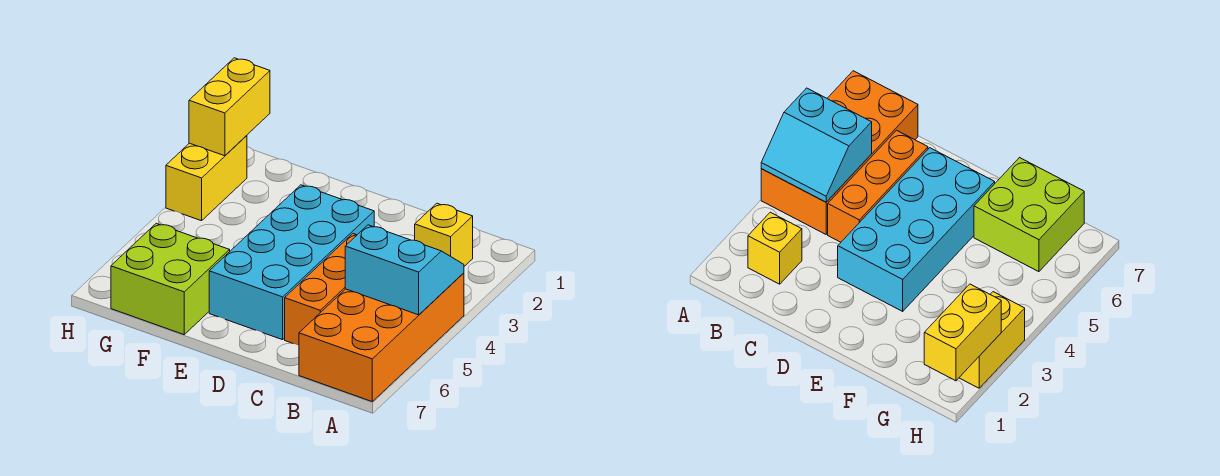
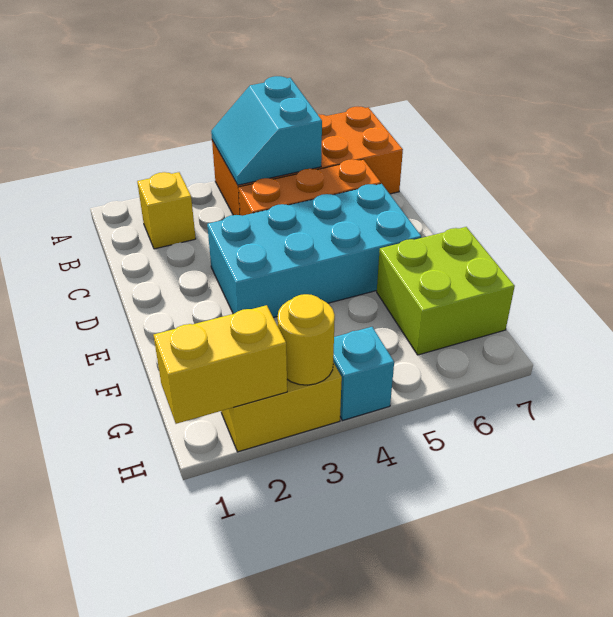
none -> yellow 1x1 round brick [277,294,335,385]
none -> cyan 1x1 brick [333,327,394,421]

